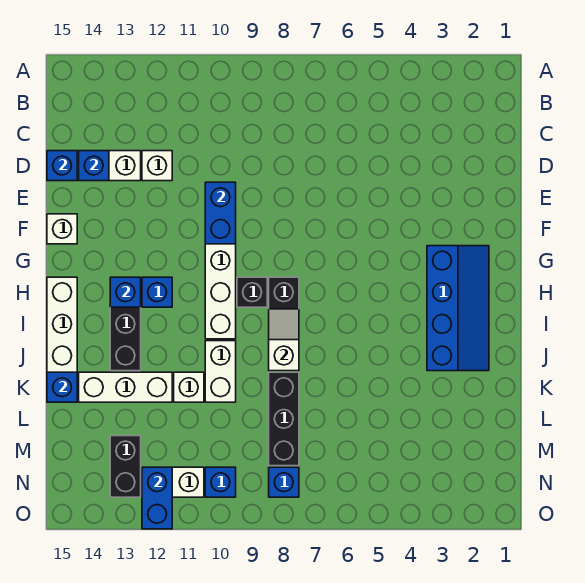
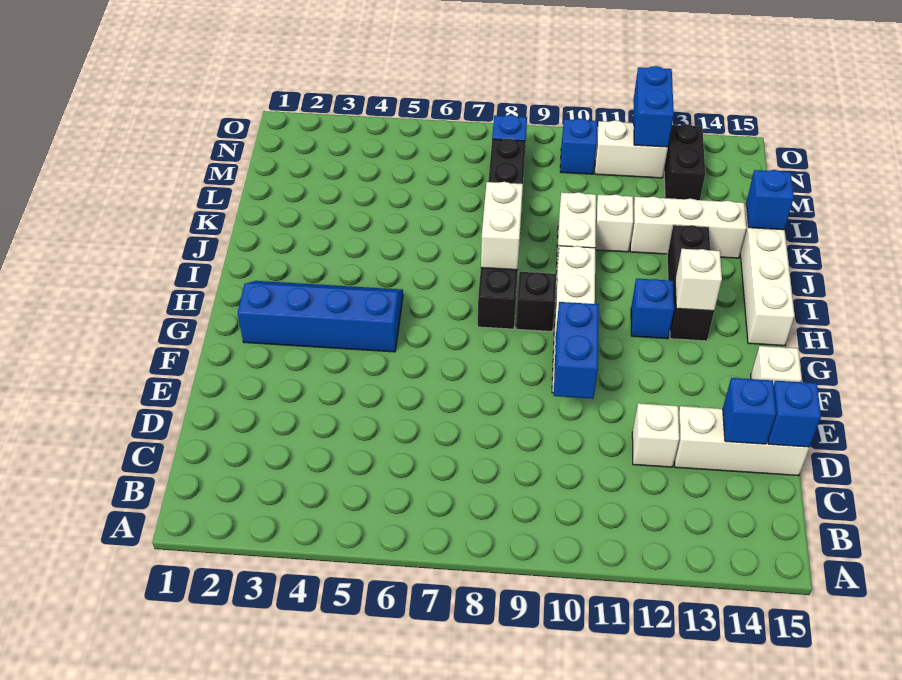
blue 2x4 slope [427,246,489,371] -> blue 2x4 slope turned to [238,281,403,352]
blue 1x1 brick [110,277,141,307] -> white 1x1 brick [675,249,722,311]
white 1x2 slope [269,309,299,371] -> white 1x2 brick [481,182,523,270]

